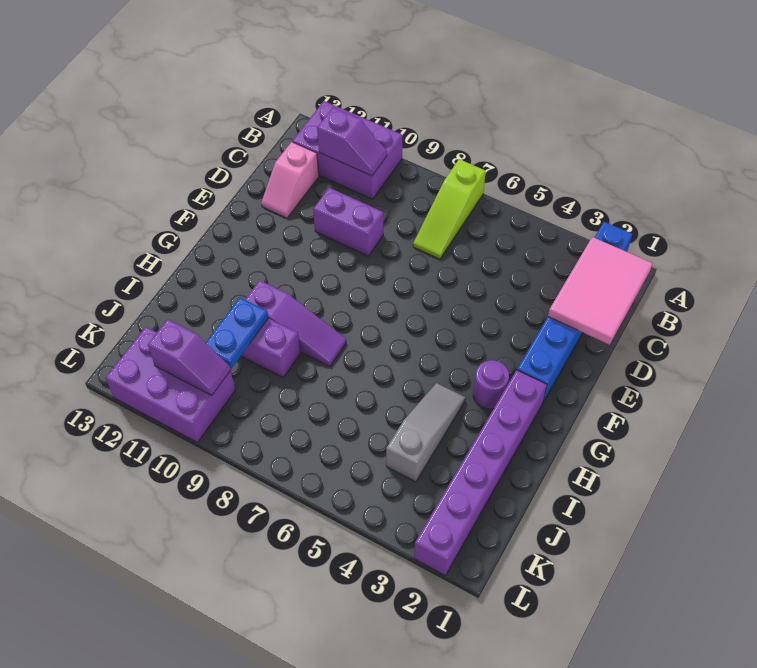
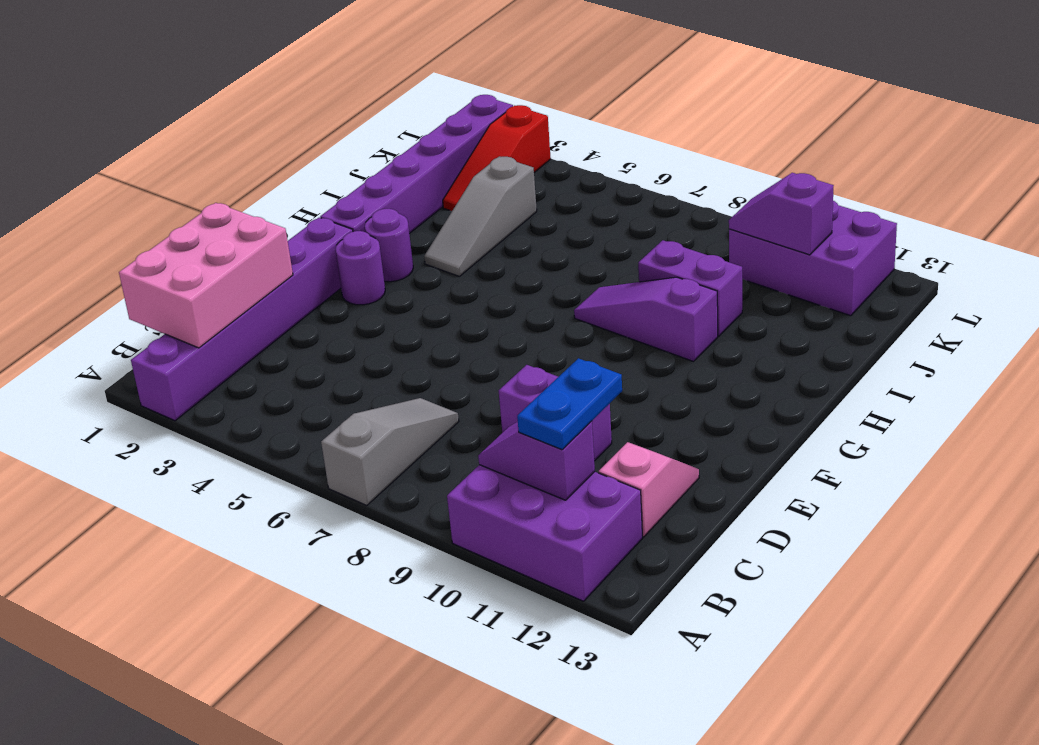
blue 1x6 brick [517,222,632,402] -> purple 1x6 brick [131,217,353,421]
lime 1x3 slope [413,159,486,259] -> grey 1x3 slope [321,398,459,505]
pink 2x3 tile [548,237,653,345] -> pink 2x3 brick [119,203,293,348]
none -> purple 1x1 round brick [336,231,385,305]
blue 1x2 plate [206,298,268,368] -> blue 1x2 plate moved to [517,358,622,450]
none -> red 1x3 slope [443,105,551,211]

